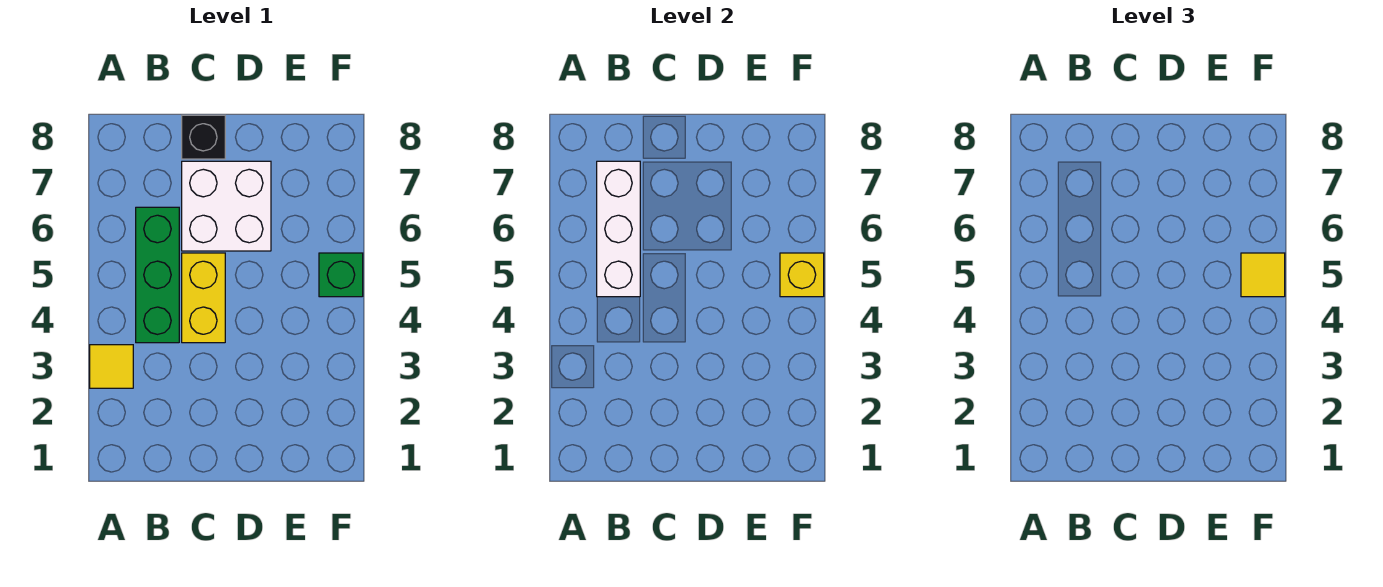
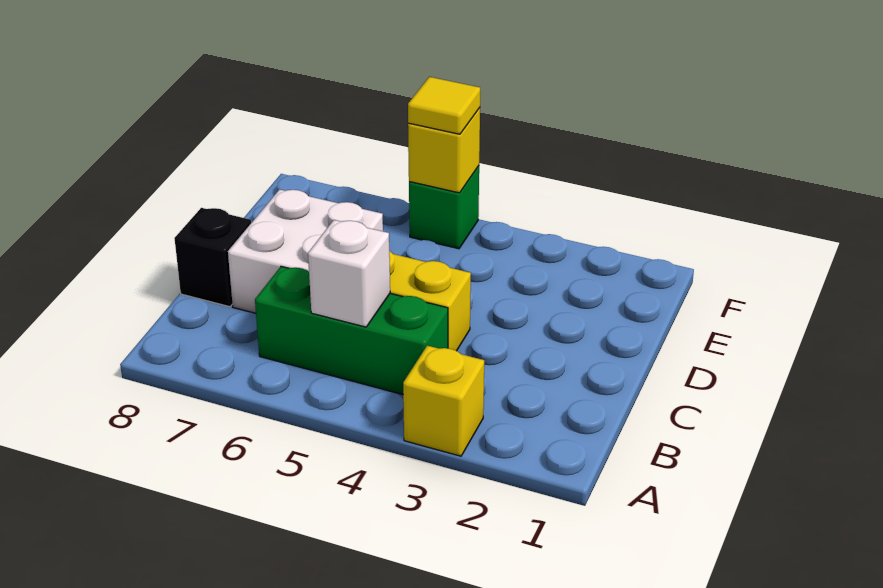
yellow 1x1 tile [90,345,133,388] -> yellow 1x1 brick [403,346,484,456]
white 1x3 brick [597,161,640,297] -> white 1x1 brick [308,220,390,327]

